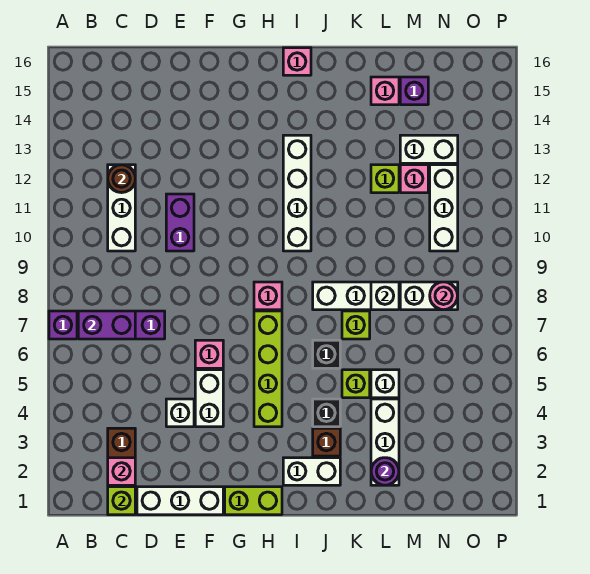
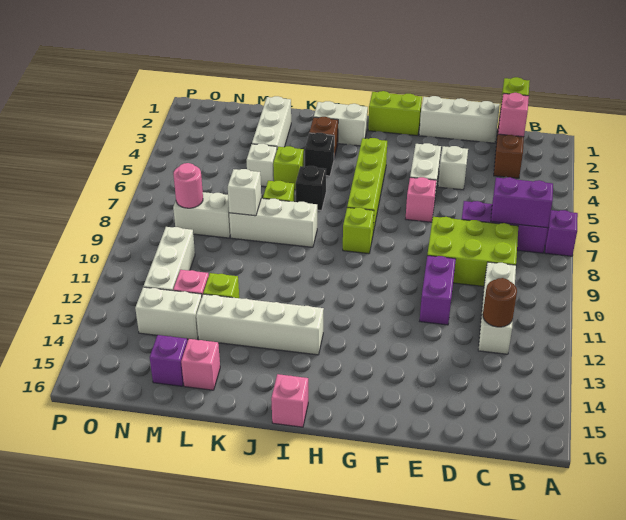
none -> lime 2x3 brick [427,217,518,286]
pink 1x1 brick [254,282,282,310] -> lime 1x1 brick [343,208,374,254]
white 1x4 brick [283,135,311,251] -> white 1x4 brick turned to [196,294,324,355]
purple 1x1 round brick [371,458,399,485] -> none

